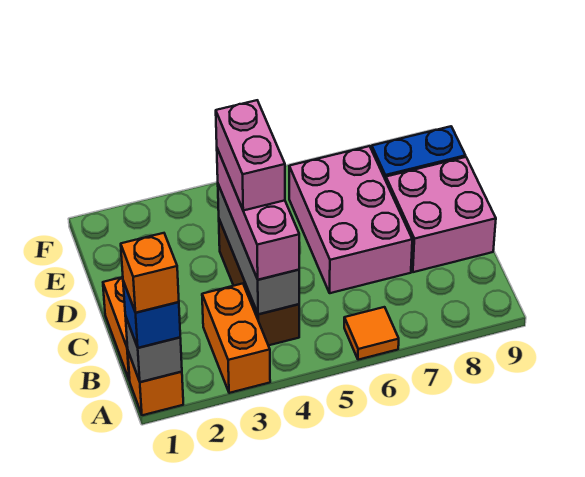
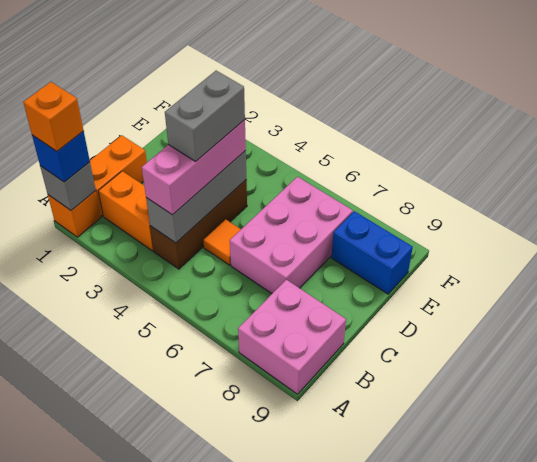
orange 1x2 brick [202,284,270,393] -> orange 1x2 brick turned to [98,171,154,251]
orange 1x1 tile [344,307,399,360] -> orange 1x1 tile moved to [203,219,241,265]
pink 1x2 brick [216,100,285,210] -> grey 1x2 brick [165,71,245,161]
pink 2x2 brick [386,157,496,272] -> pink 2x2 brick moved to [238,280,346,394]

